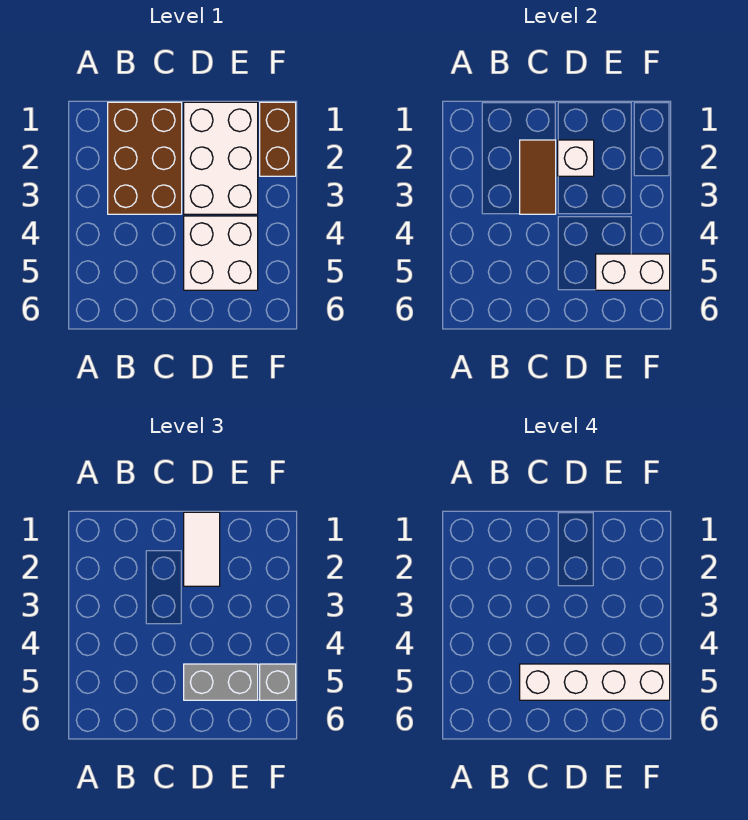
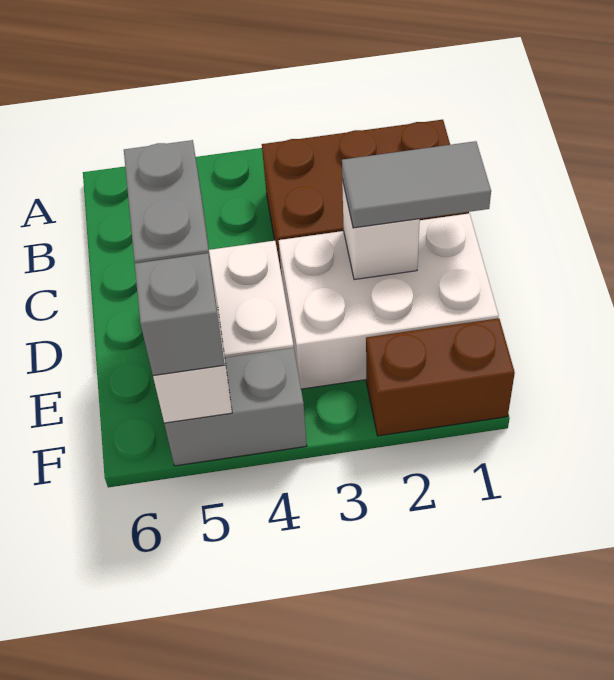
brown 1x2 tile [520,140,556,214] -> none
white 1x4 brick [520,664,670,700] -> none
white 1x2 tile [184,512,220,586] -> grey 1x2 tile [342,141,491,228]
none -> grey 1x2 brick [164,348,307,466]

